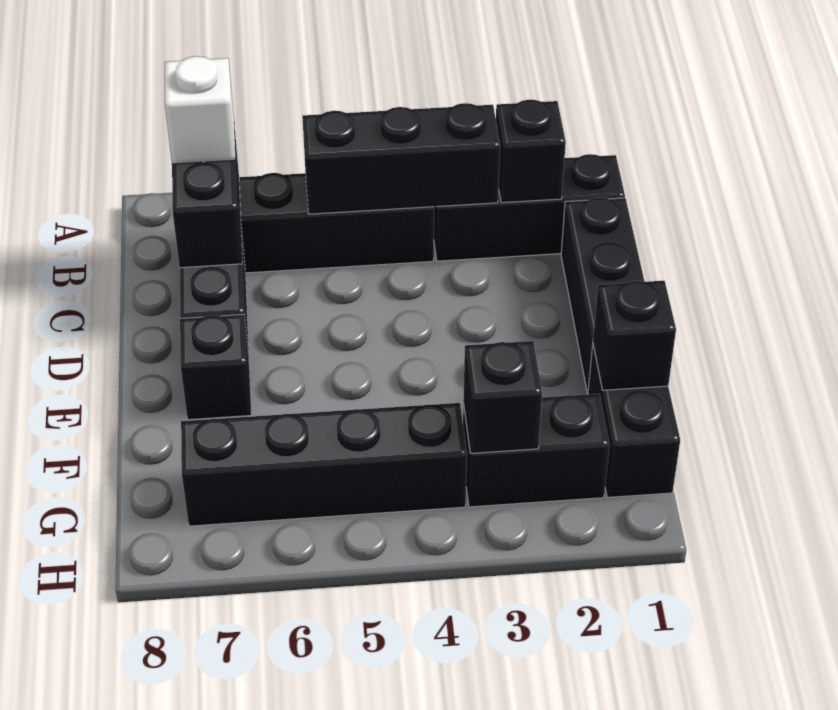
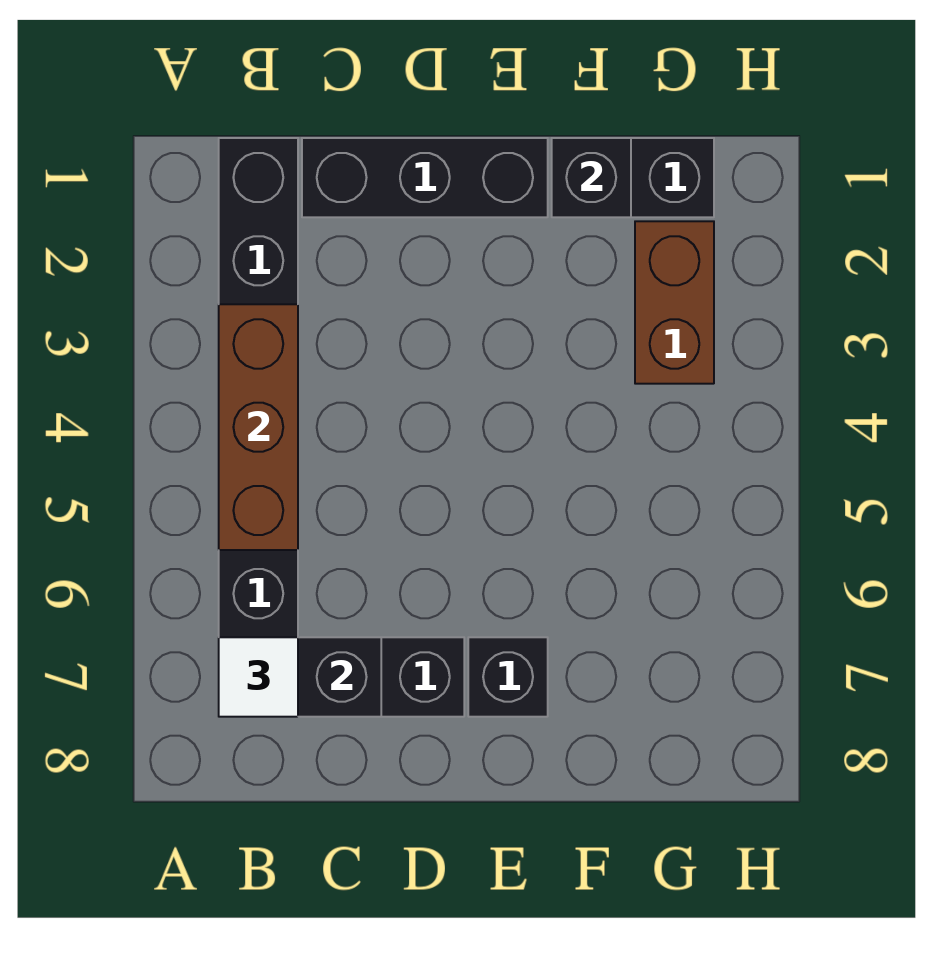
black 1x1 brick [496,100,566,203] -> none
black 1x3 brick [302,103,500,214] -> brown 1x3 brick [219,304,298,550]
white 1x1 brick [165,56,236,164] -> white 1x1 tile [219,637,298,717]
black 1x2 brick [463,394,609,507] -> brown 1x2 brick [635,221,714,384]
black 1x1 brick [463,341,542,453] -> none
black 1x4 brick [181,403,467,526] -> none

